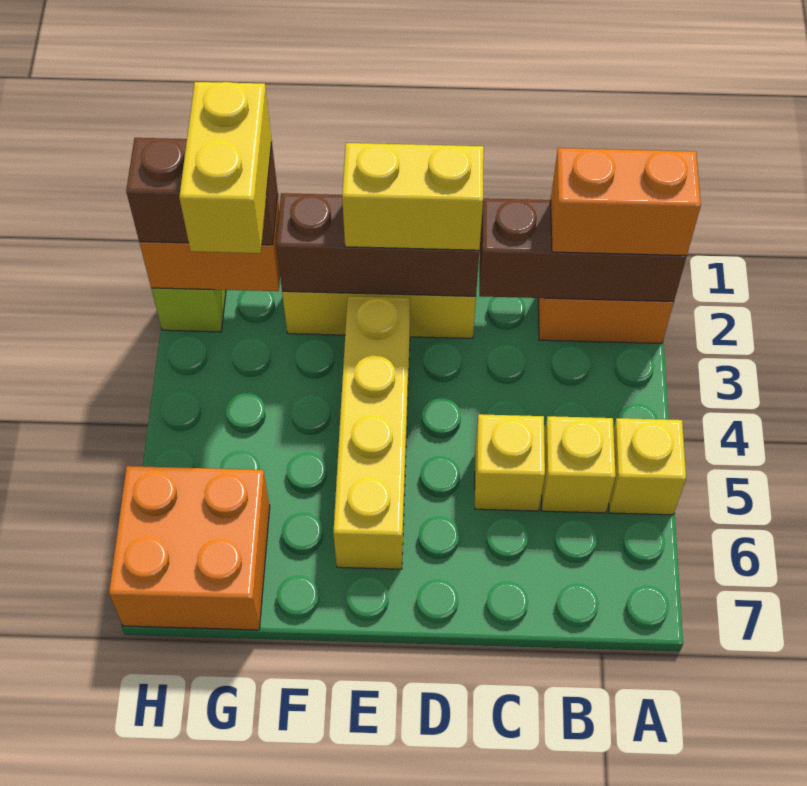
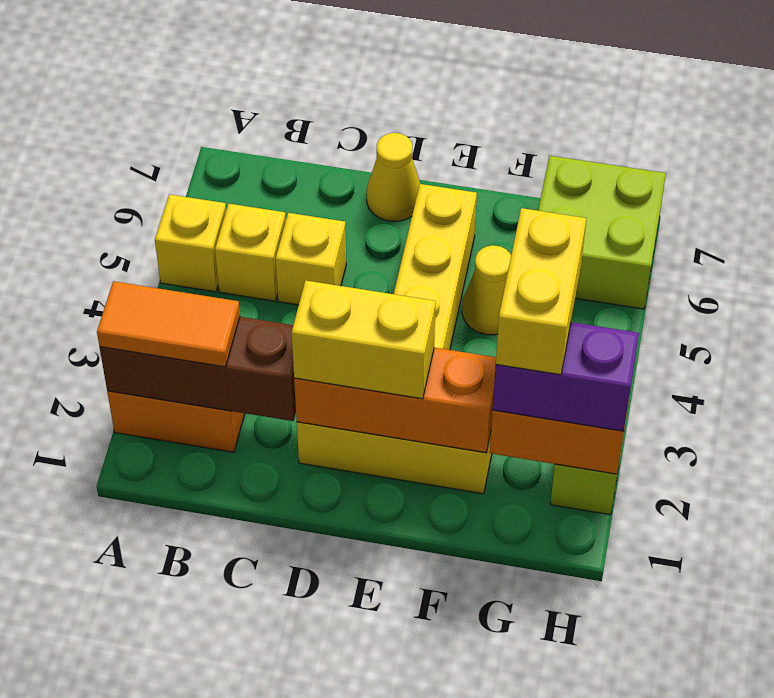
orange 1x2 brick [551,148,701,256] -> orange 1x2 tile [97,281,240,367]
brown 1x3 brick [276,193,479,296] -> orange 1x3 brick [294,348,496,453]
none -> yellow 1x1 cone [367,133,420,221]
none -> yellow 1x1 cone [462,245,511,335]
brown 1x2 brick [126,138,278,245] -> purple 1x2 brick [493,322,639,431]
orange 2x2 brick [109,466,270,630] -> lime 2x2 brick [538,156,666,309]

